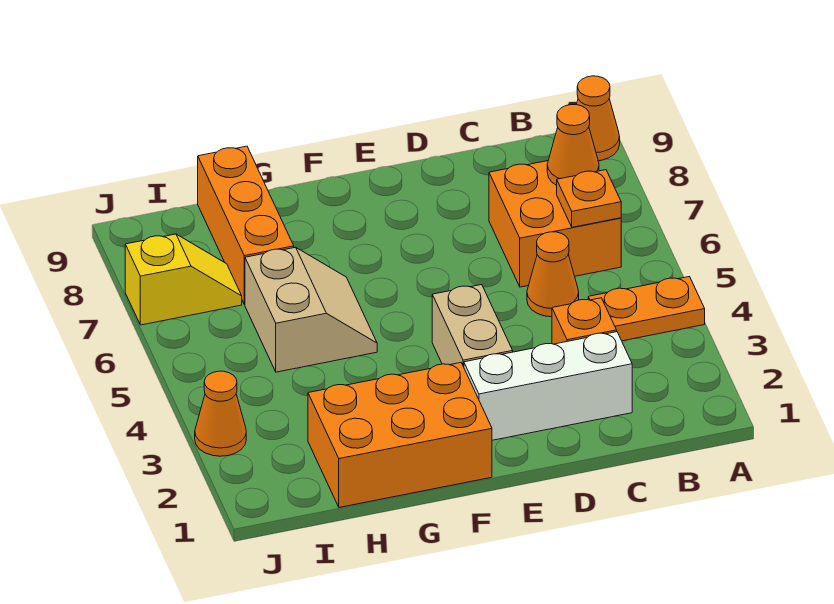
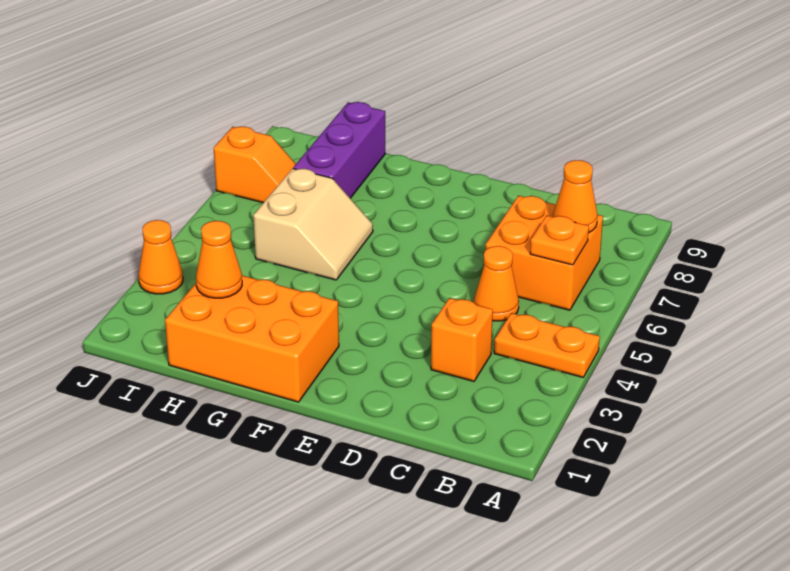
orange 1x1 cone [576,76,620,161] -> orange 1x1 cone moved to [196,221,242,298]
white 1x3 brick [464,332,632,440] -> none
tan 1x2 brick [432,285,513,367] -> none
orange 1x3 brick [198,146,294,305] -> purple 1x3 brick [293,102,385,198]
yellow 1x2 slope [125,234,242,325] -> orange 1x2 slope [214,127,296,203]

